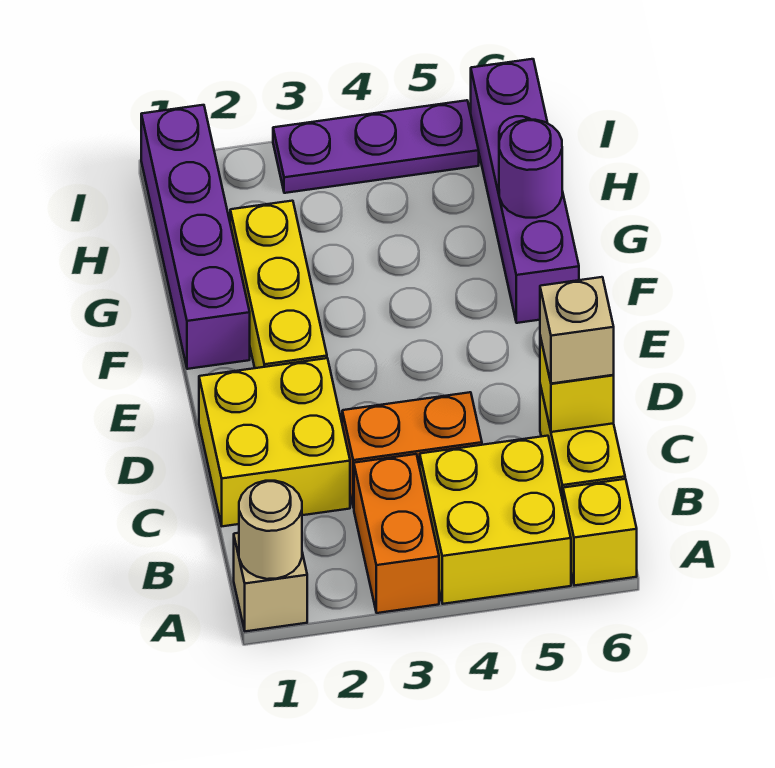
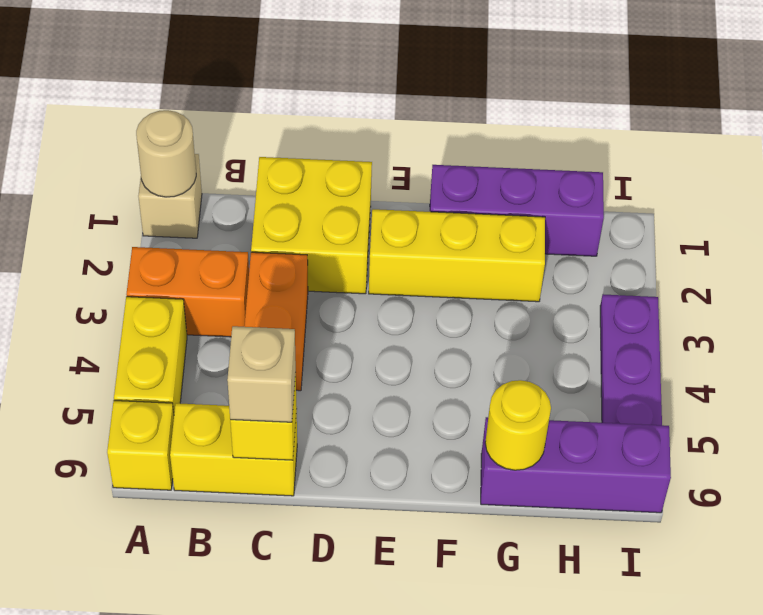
yellow 2x2 brick [420,436,571,604] -> yellow 1x2 brick [114,297,187,412]
purple 1x4 brick [141,105,250,369] -> purple 1x3 brick [430,165,604,256]
purple 1x4 brick [471,59,579,323] -> purple 1x3 brick [481,417,671,513]
purple 1x1 round brick [499,120,562,218] -> yellow 1x1 round brick [485,380,551,470]

